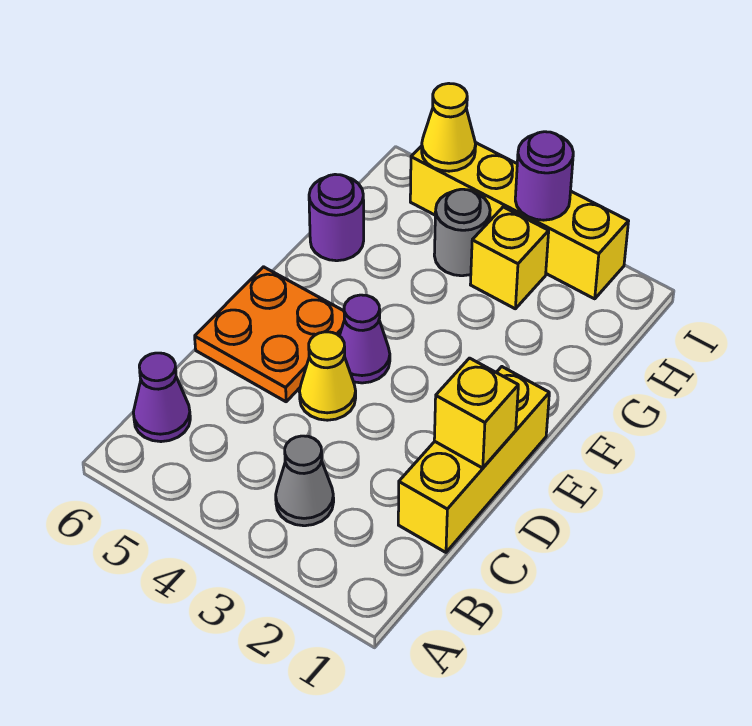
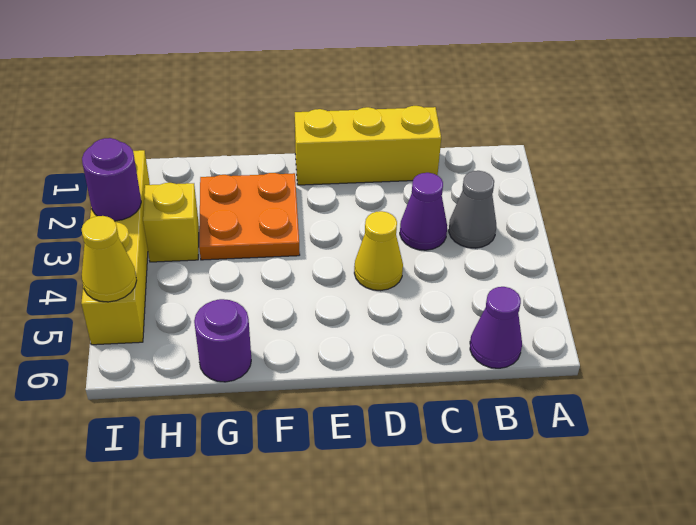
yellow 1x1 brick [434,358,518,468] -> none
orange 2x2 plate [195,267,345,402] -> orange 2x2 plate moved to [199,173,300,260]
purple 1x1 cone [340,295,390,383] -> purple 1x1 cone moved to [400,173,447,250]
grey 1x1 round brick [434,189,490,276] -> none

